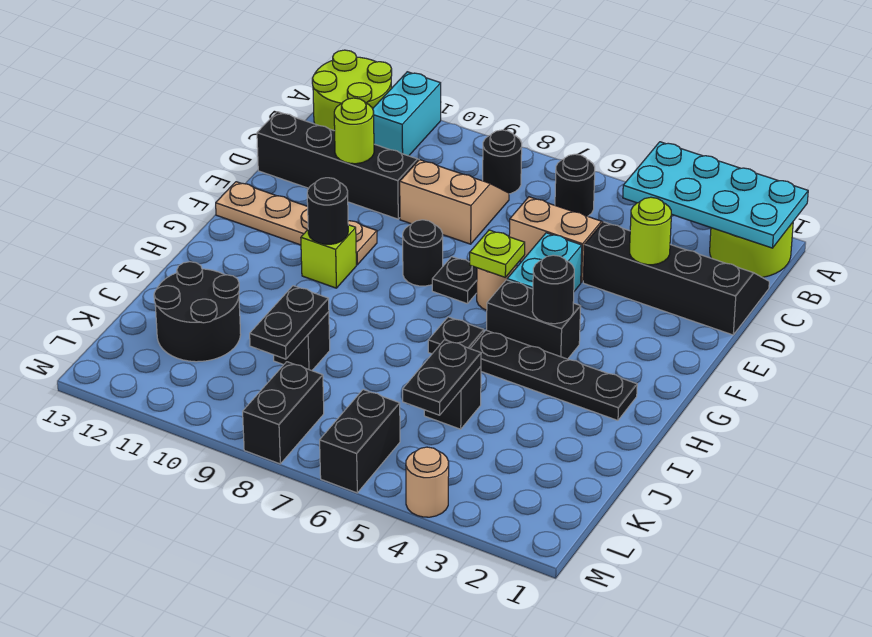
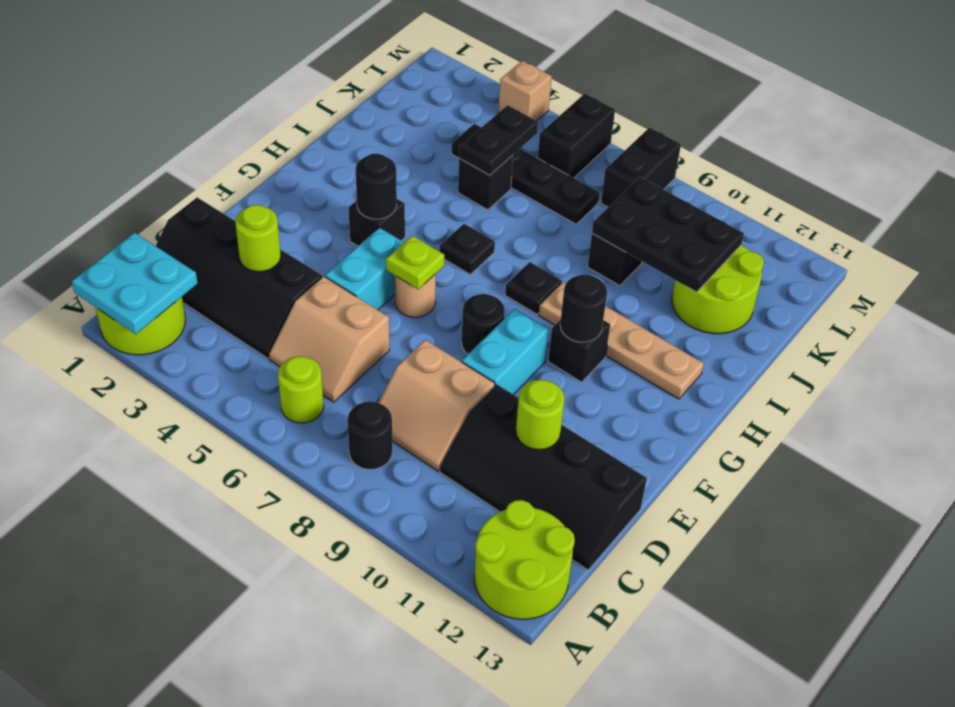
cyan 2x4 plate [623,142,808,248] -> cyan 2x2 plate [72,233,198,334]
cyan 1x2 brick [373,72,441,156] -> cyan 1x2 brick moved to [462,309,549,395]
black 1x1 round brick [555,154,595,216] -> lime 1x1 round brick [278,356,324,423]
black 1x1 plate [432,257,477,304] -> black 1x1 plate moved to [505,262,562,314]
tan 1x4 plate [216,182,377,265] -> tan 1x4 plate moved to [539,282,704,399]
black 1x2 brick [487,280,581,359] -> black 1x1 brick [349,199,405,246]
lime 1x1 brick [301,225,356,288] -> black 1x1 brick [548,320,610,382]
black 1x4 plate [470,330,637,420] -> black 1x4 plate moved to [451,124,599,224]
black 1x2 plate [250,286,329,359] -> black 2x3 plate [592,177,744,292]
black 2x2 round brick [154,262,241,362] -> lime 2x2 round brick [672,245,764,334]
tan 1x1 round brick [406,447,449,517] -> tan 1x1 brick [498,61,552,121]

